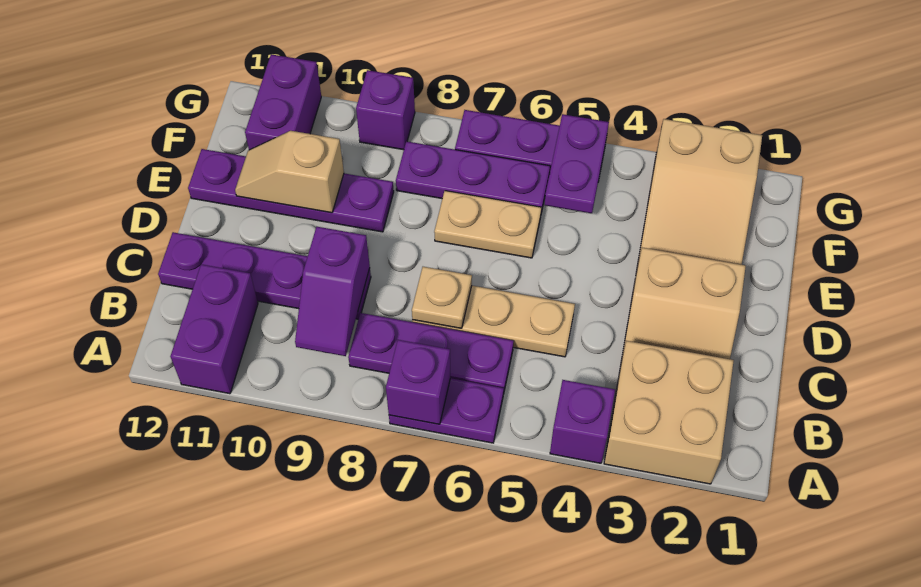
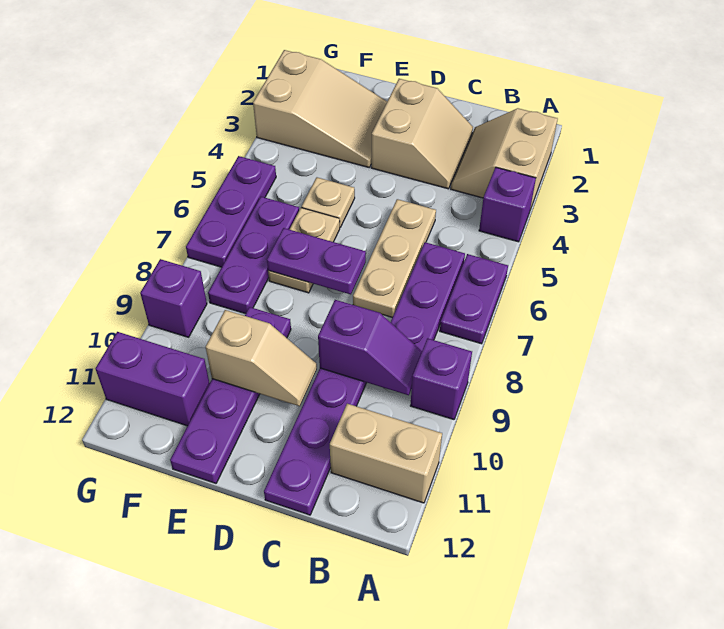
tan 2x2 brick [604,341,734,484] -> tan 2x2 slope [451,108,558,210]
purple 1x1 brick [386,340,450,424] -> purple 1x1 brick moved to [410,338,472,420]
purple 1x2 brick [170,264,258,394] -> tan 1x2 brick [330,404,442,503]
tan 1x1 plate [412,267,472,328] -> tan 1x1 plate moved to [302,177,355,227]
tan 1x2 slope [235,131,344,213] -> tan 1x2 slope turned to [206,310,317,406]
purple 1x2 plate [544,114,609,213] -> purple 1x2 plate moved to [267,228,366,294]

